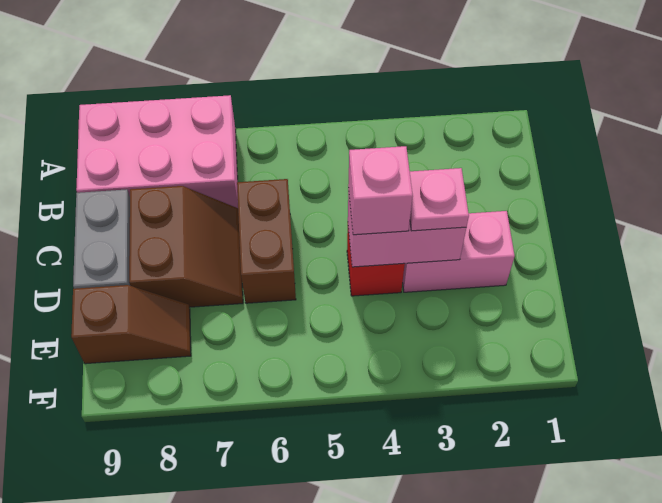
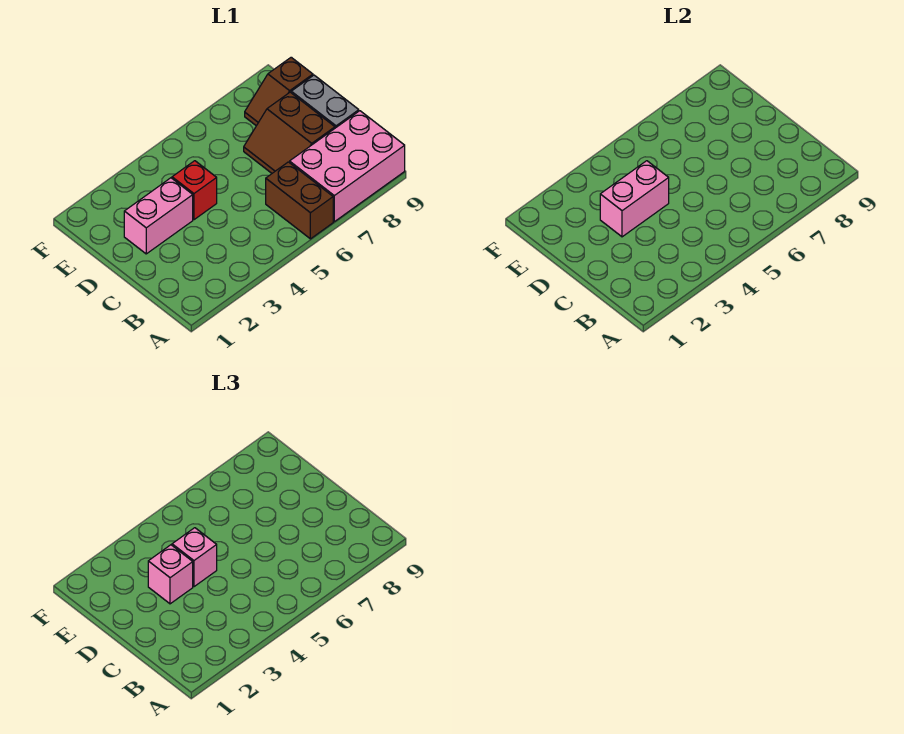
brown 1x2 brick [237,179,296,303] -> brown 1x2 brick moved to [266,162,333,239]
pink 1x1 plate [410,168,469,231] -> pink 1x1 brick [148,545,193,604]

